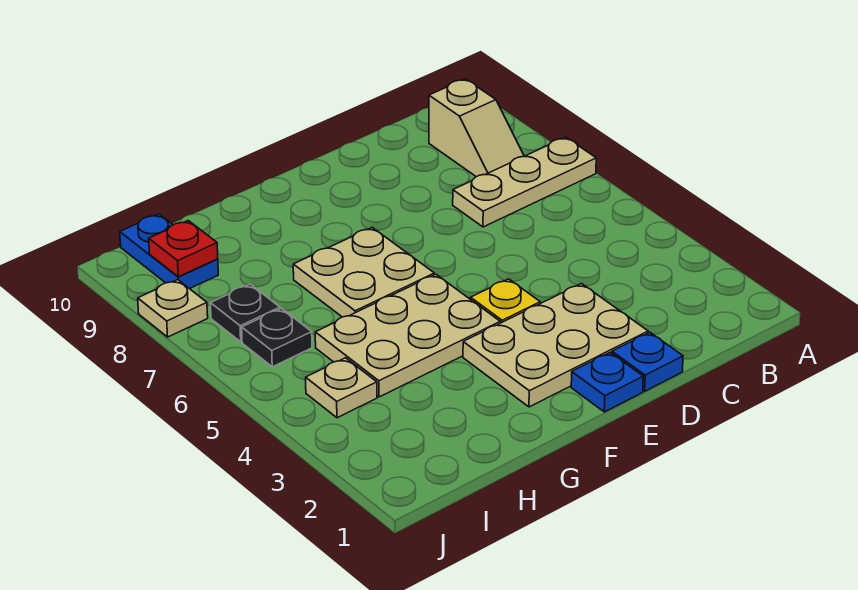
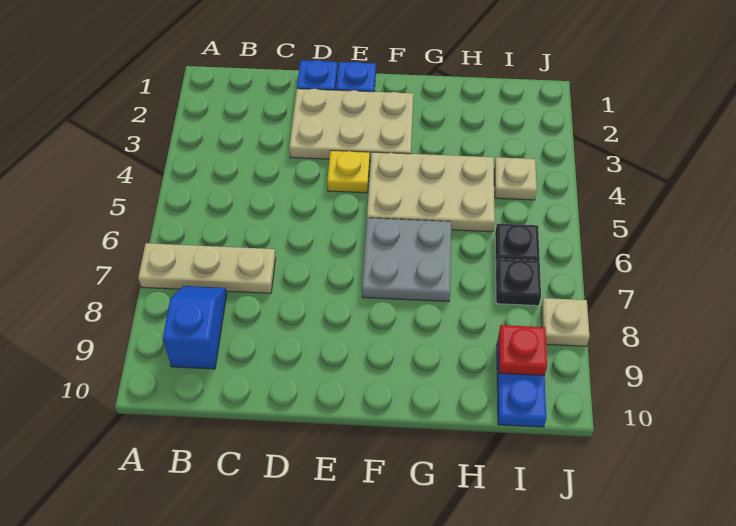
tan 1x2 slope [429,79,524,177] -> blue 1x2 slope [163,286,227,369]
tan 2x2 plate [293,228,434,317] -> grey 2x2 plate [362,218,451,302]

